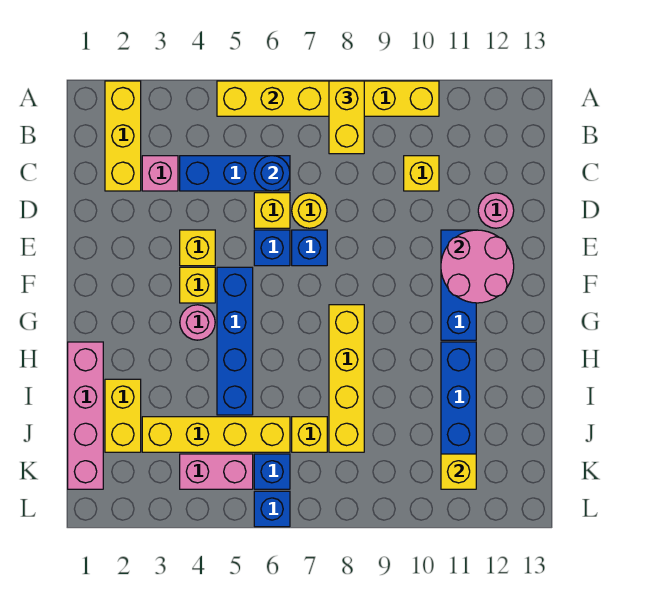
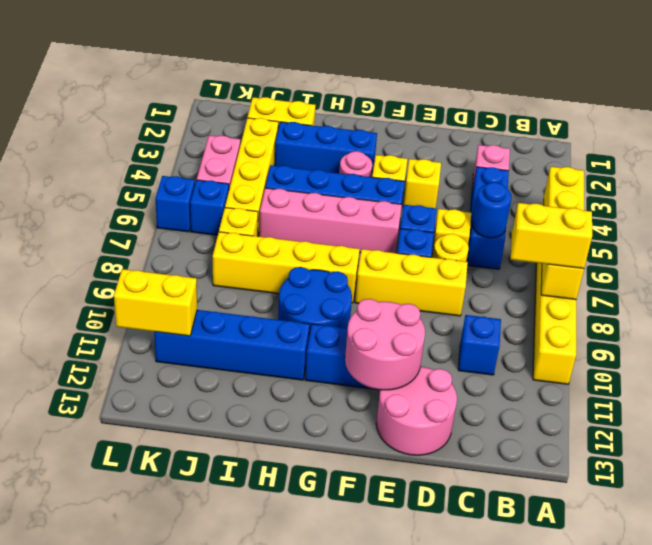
yellow 1x3 brick [105,81,141,191] -> yellow 1x3 brick moved to [355,249,468,316]
yellow 1x1 brick [404,156,439,191] -> blue 1x1 brick [458,315,501,375]
pink 1x1 round brick [478,193,514,228] -> pink 2x2 round brick [376,367,457,455]
none -> blue 1x3 brick [275,122,377,177]
none -> blue 2x2 round brick [278,267,352,336]
pink 1x4 brick [68,342,103,489] -> pink 1x4 brick moved to [259,188,402,253]
yellow 1x1 brick [441,454,476,489] -> yellow 1x2 brick [114,269,197,336]

